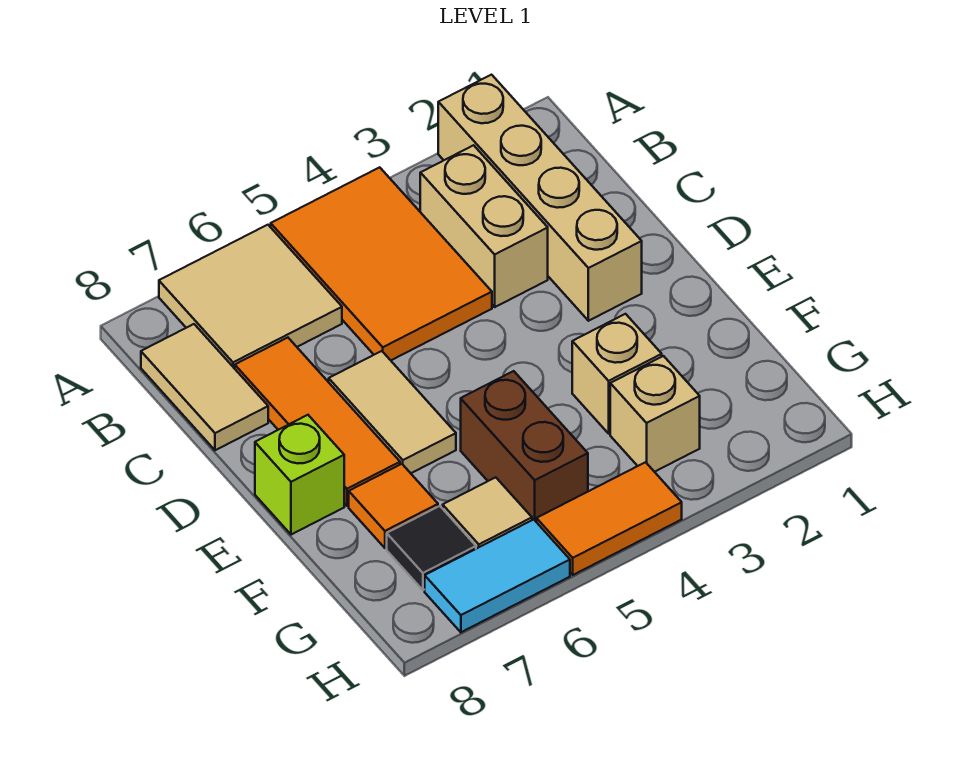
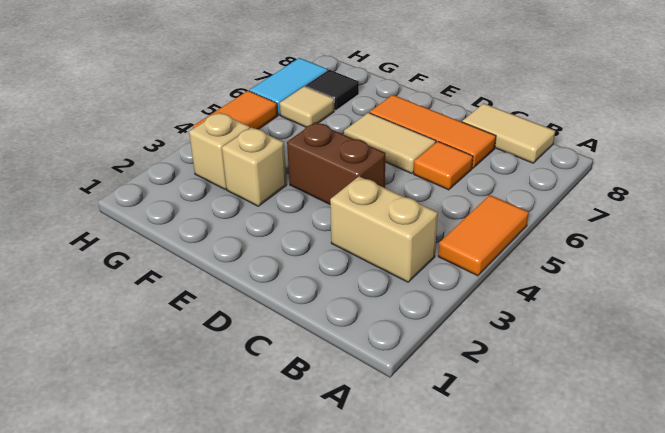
tan 1x4 brick [438,75,642,321] -> none
orange 2x3 tile [271,167,492,360] -> orange 1x2 tile [438,195,529,276]
tan 2x2 tile [159,225,342,369] -> none
lime 1x1 brick [255,415,344,535] -> none
brown 1x2 brick [461,371,588,522] -> brown 1x2 brick moved to [287,122,385,204]
orange 1x1 tile [349,464,438,548] -> orange 1x1 tile moved to [414,141,473,190]

